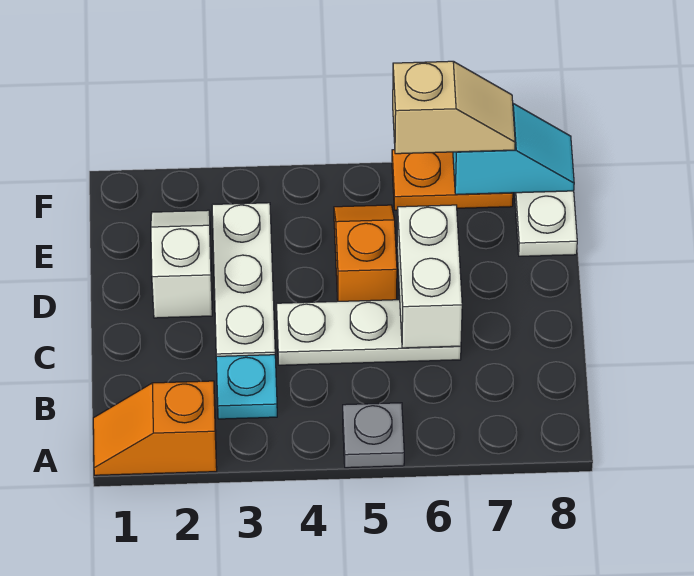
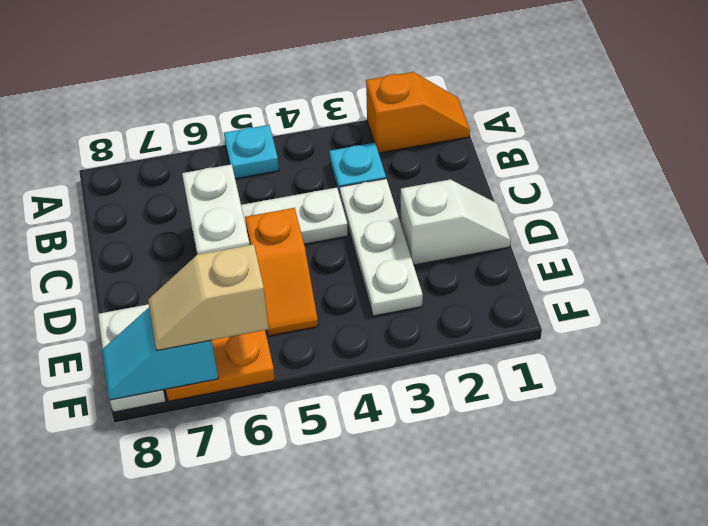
grey 1x1 plate [343,403,404,468] -> cyan 1x1 plate [224,125,279,179]
white 1x2 slope [151,210,212,318] -> white 1x2 slope turned to [401,179,511,265]

